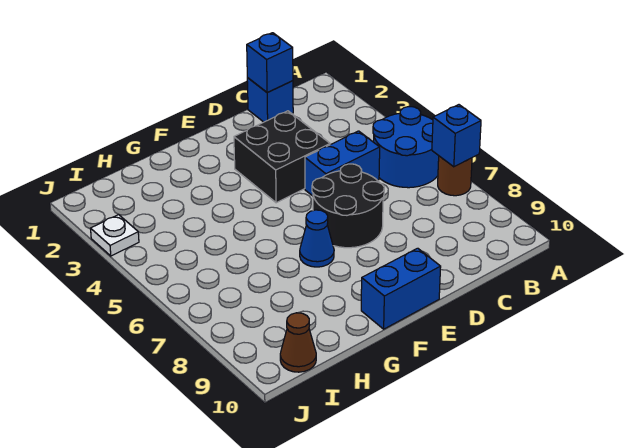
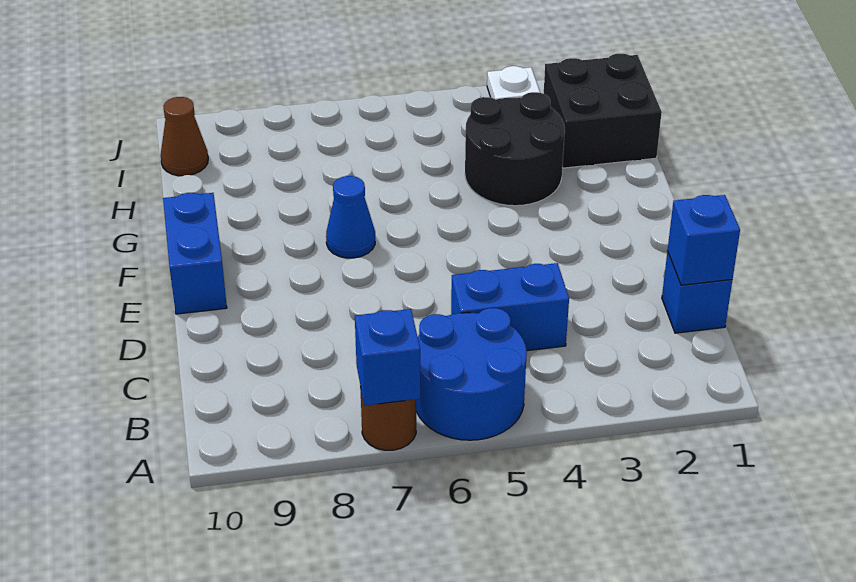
blue 1x2 brick [305,131,380,196] -> blue 1x2 brick turned to [451,263,569,351]
black 2x2 brick [234,111,330,203] -> black 2x2 brick moved to [544,54,662,168]
black 2x2 round brick [312,164,384,248] -> black 2x2 round brick moved to [465,92,565,206]

